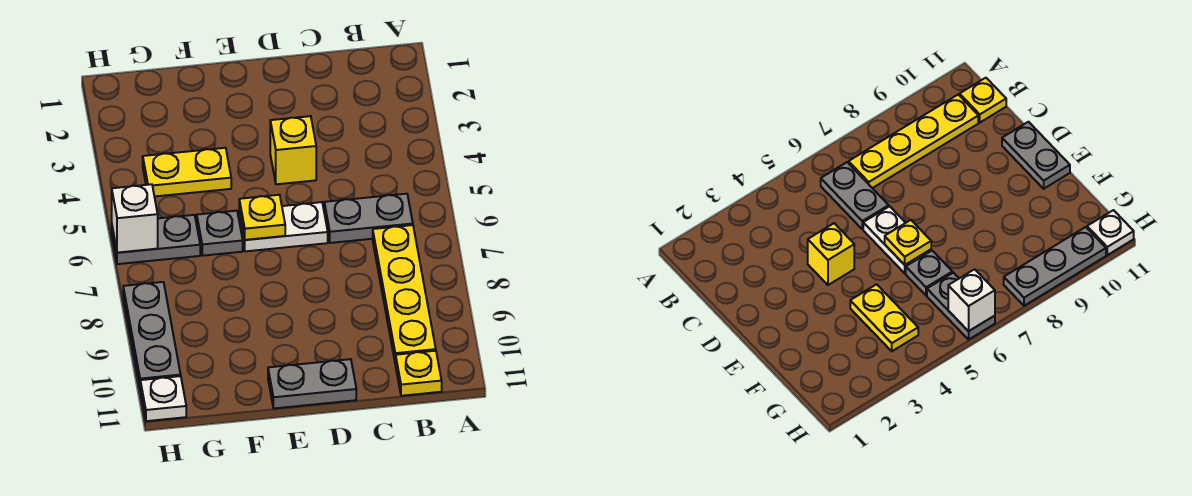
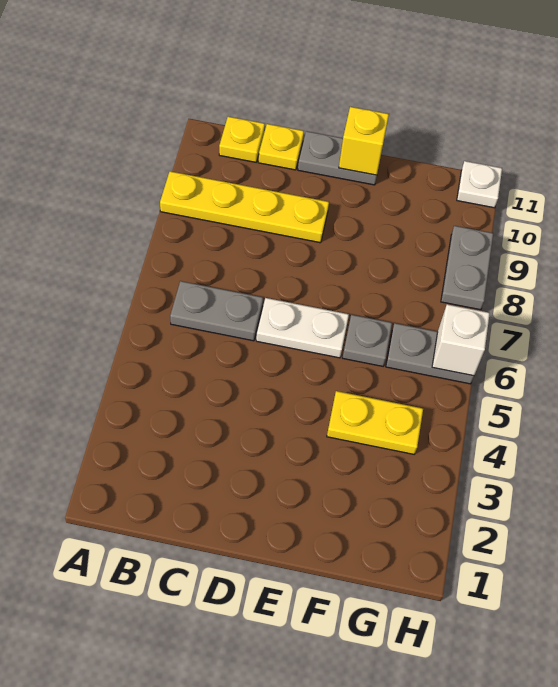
yellow 1x4 plate [373,225,436,364] -> yellow 1x4 plate turned to [160,171,329,243]
yellow 1x1 brick [270,116,316,184] -> yellow 1x1 brick moved to [339,107,389,175]
yellow 1x1 plate [239,195,285,240] -> yellow 1x1 plate moved to [258,124,304,170]
grey 1x3 plate [123,282,181,387] -> grey 1x2 plate [441,226,493,310]

